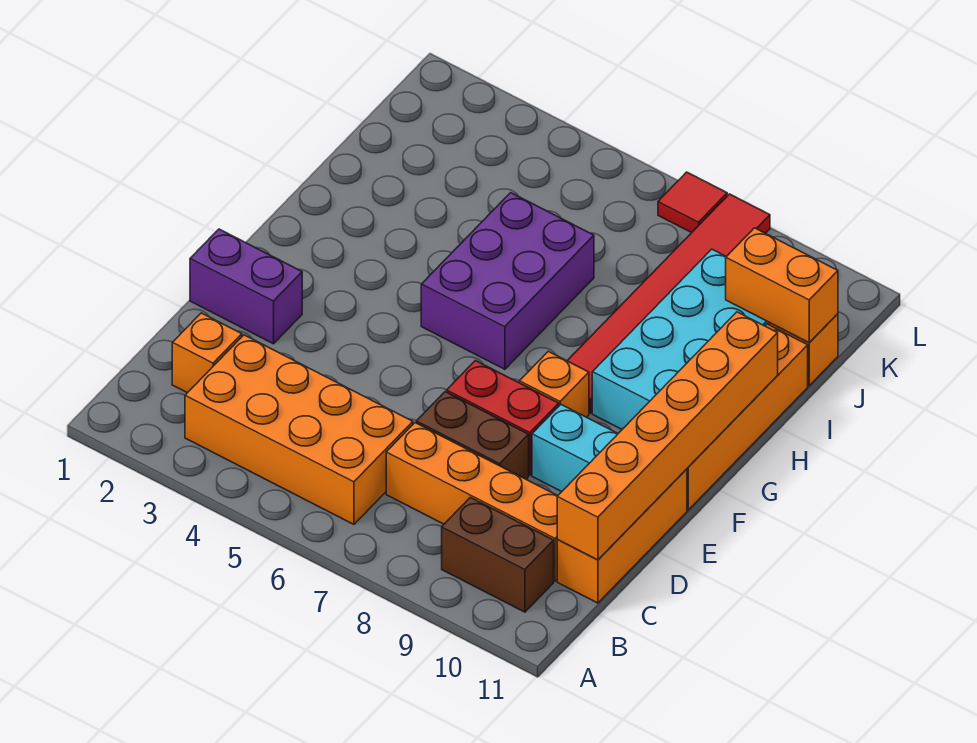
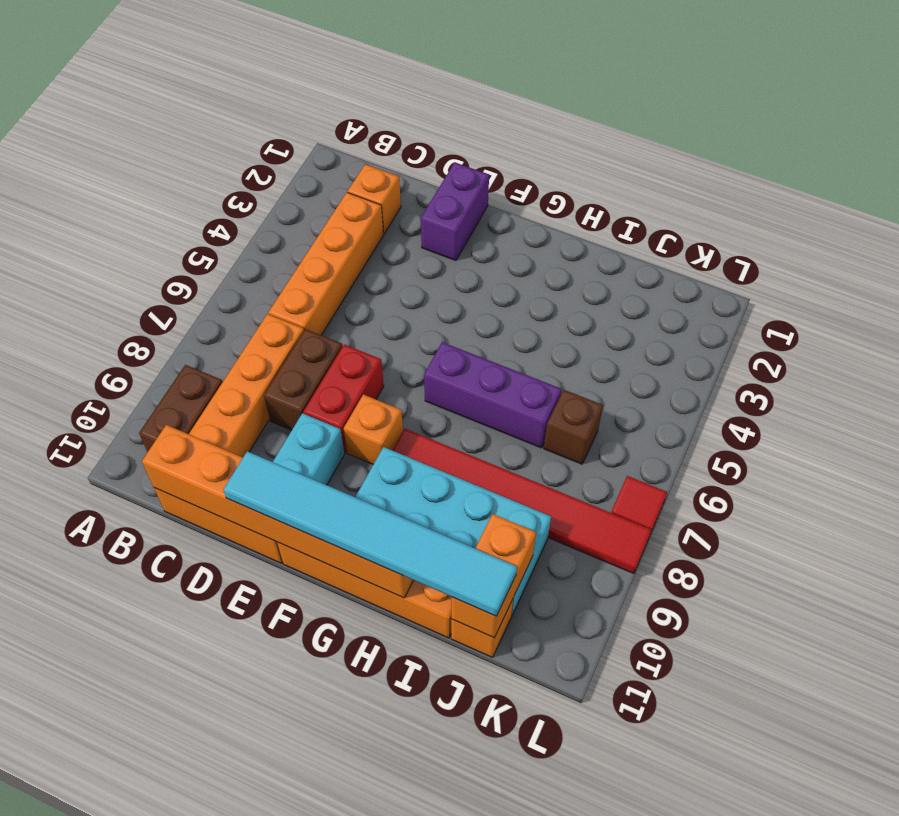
orange 2x4 brick [185,335,413,524] -> orange 1x4 brick [268,192,383,335]
none -> cyan 1x6 tile [223,451,517,616]
purple 2x3 brick [421,193,594,369] -> purple 1x3 brick [424,342,561,448]
none -> brown 1x1 brick [544,390,603,464]

